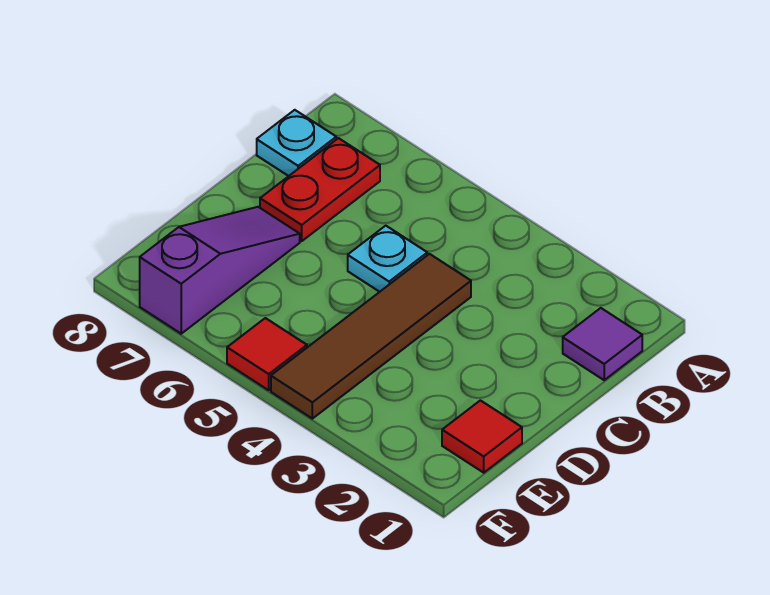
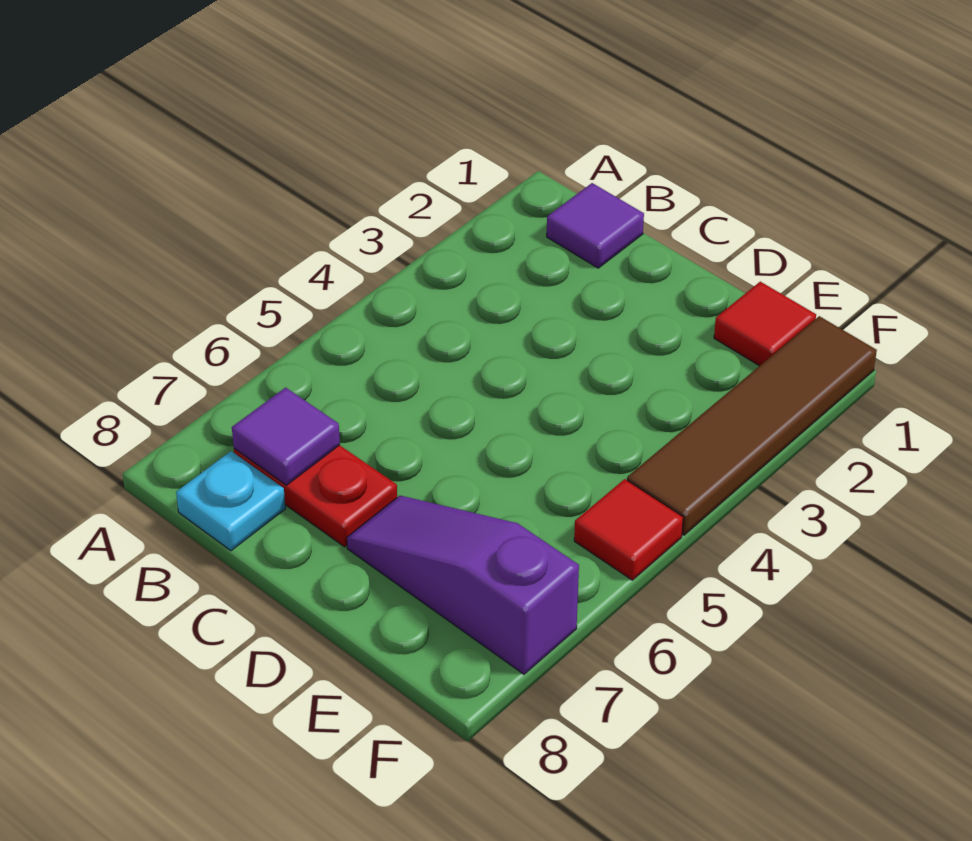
none -> purple 1x1 tile [232,388,340,485]
brown 1x4 tile [271,254,471,419] -> brown 1x4 tile turned to [627,316,877,535]
cyan 1x1 plate [348,226,427,292] -> none

